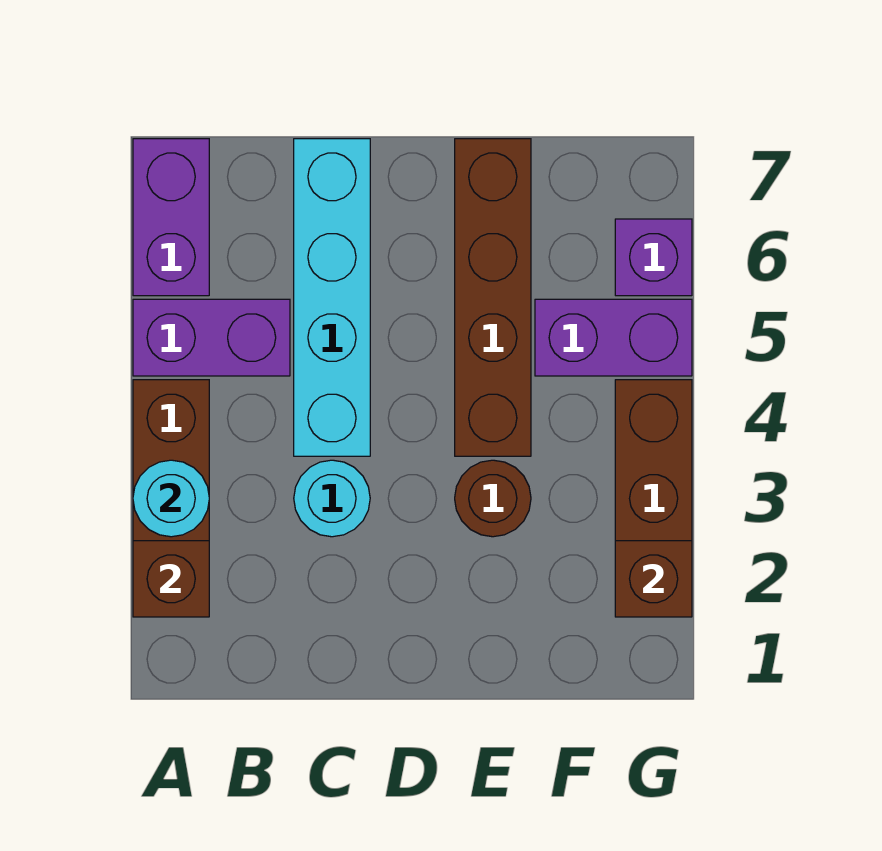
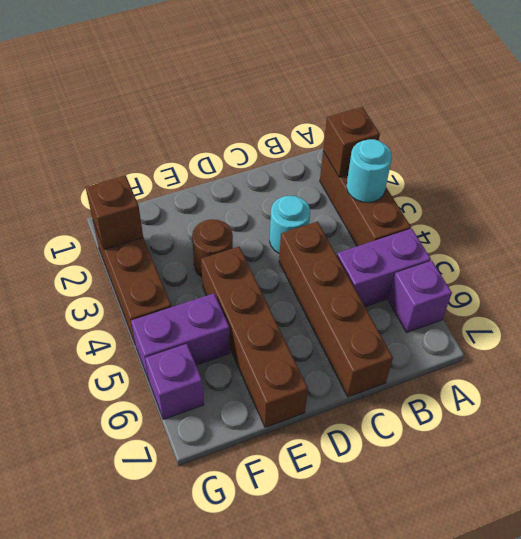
purple 1x2 brick [133,139,209,296] -> purple 1x1 brick [388,261,452,332]
cyan 1x4 brick [294,139,370,456] -> brown 1x4 brick [279,222,393,397]

